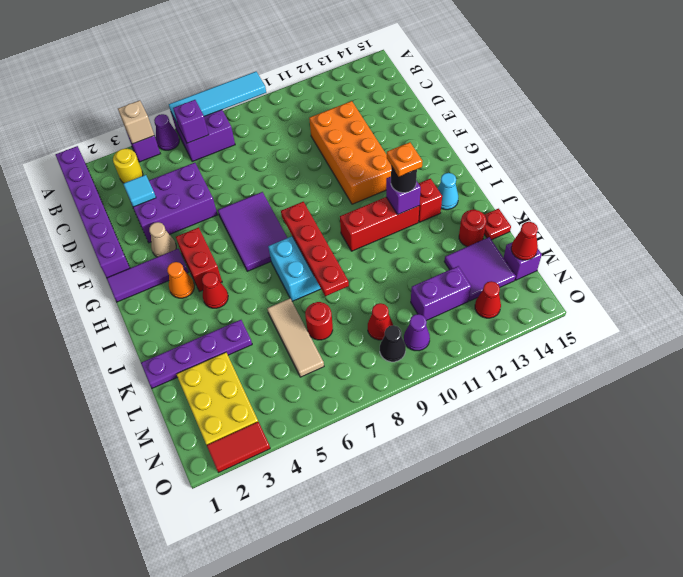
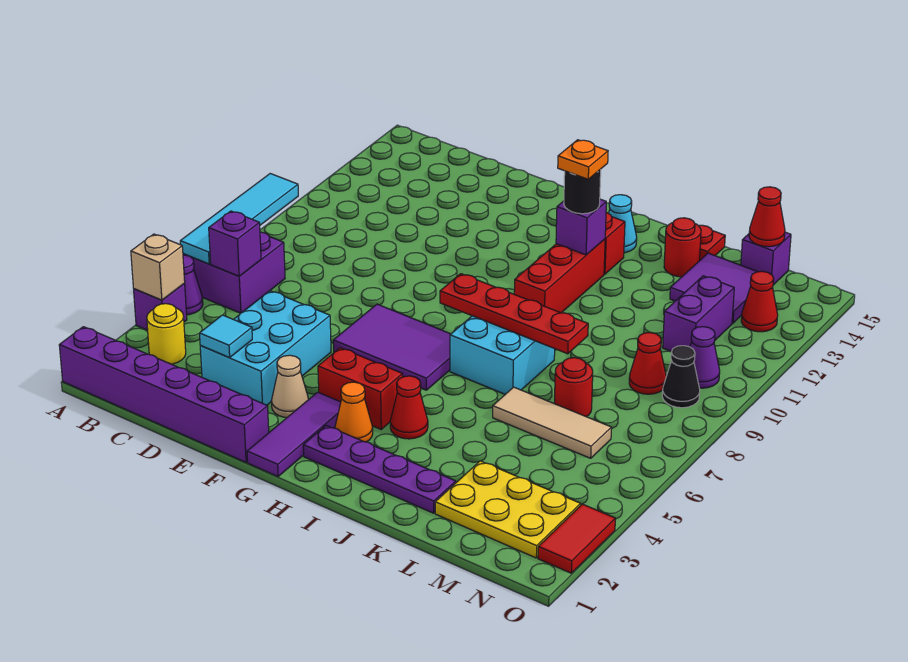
purple 2x3 brick [131,163,217,243] -> cyan 2x3 brick [200,291,331,405]
orange 2x4 brick [309,101,391,204] -> none
purple 1x4 plate [141,320,252,388] -> purple 1x4 plate turned to [303,426,456,513]

